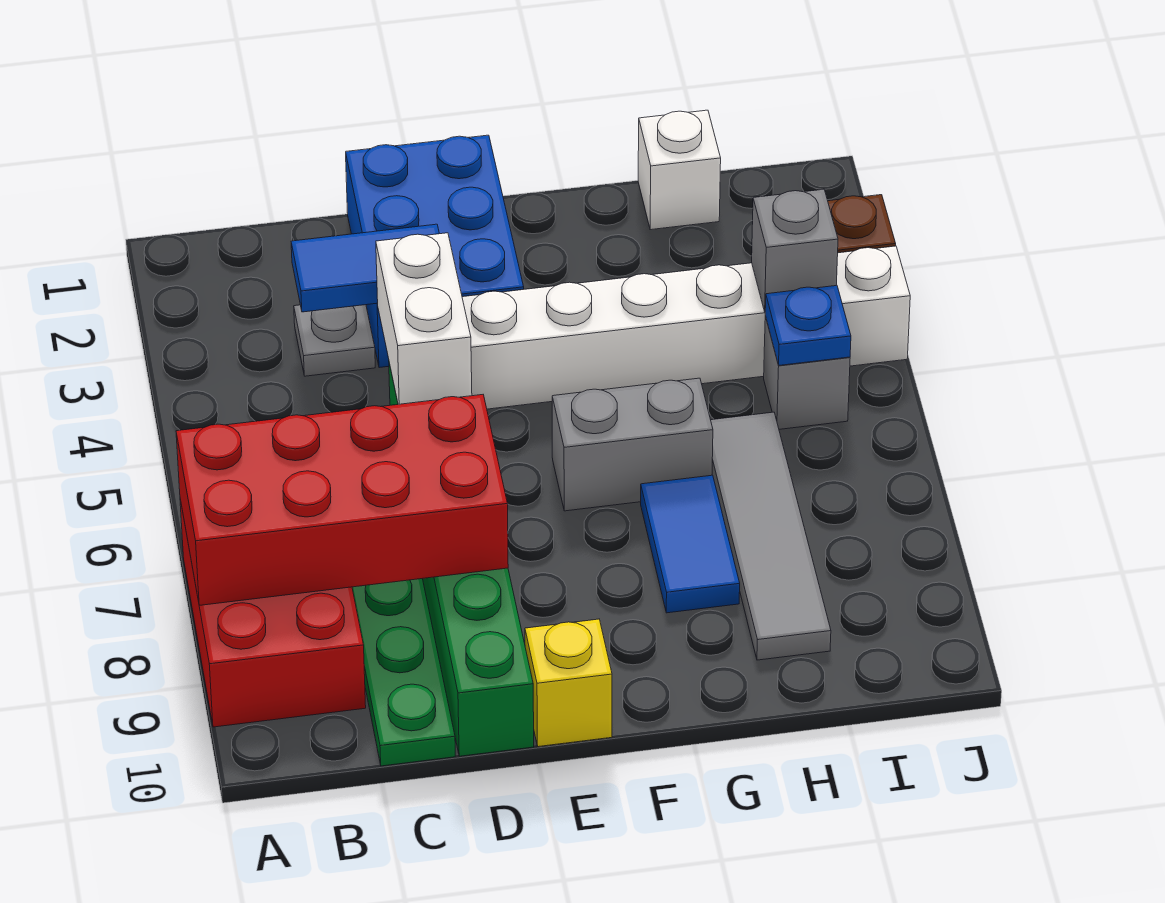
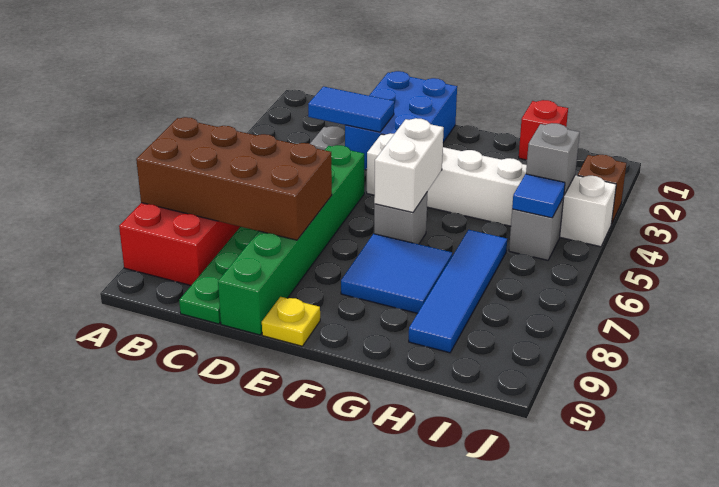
red 2x4 brick [176,395,508,605] -> brown 2x4 brick [136,117,332,240]
white 1x2 brick [376,233,472,404] -> white 1x2 brick moved to [374,118,444,212]
yellow 1x1 brick [525,619,612,747] -> yellow 1x1 plate [262,297,320,346]
grey 1x2 brick [552,378,713,511] -> grey 1x1 brick [374,193,427,244]
blue 1x2 tile [641,475,740,613] -> blue 2x2 tile [341,234,452,313]
white 1x1 brick [638,110,721,230] -> red 1x1 brick [519,100,568,160]
grey 1x4 tile [711,412,831,660] -> blue 1x4 tile [409,230,507,353]
blue 1x1 plate [765,285,851,365] -> blue 1x1 tile [512,174,565,218]

